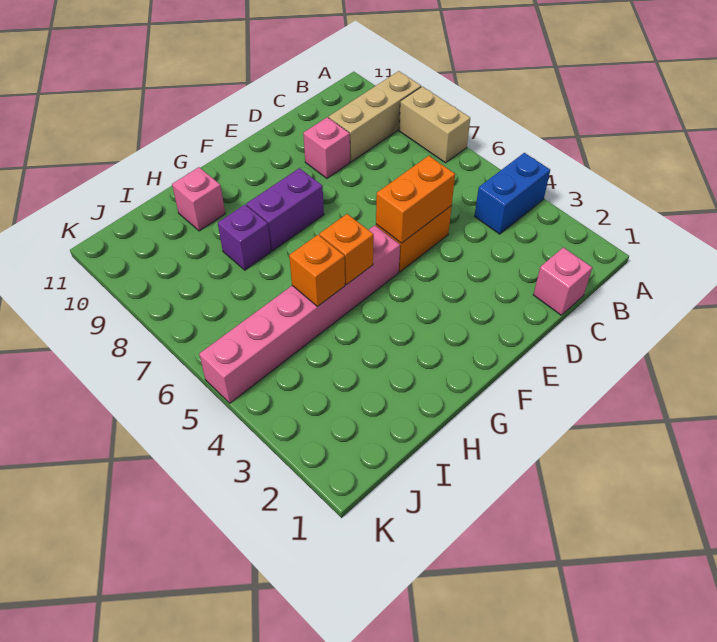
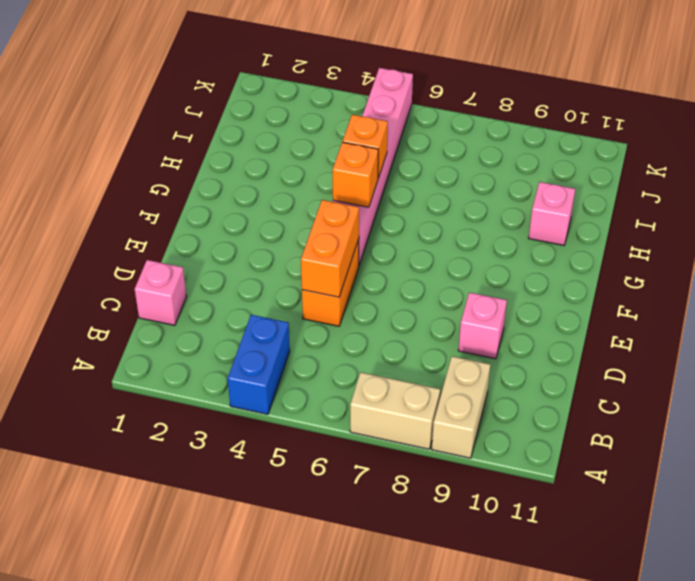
tan 1x3 brick [329,71,421,162] -> tan 1x2 brick [432,356,490,458]
purple 1x2 brick [246,168,324,251] -> none
purple 1x1 brick [218,205,271,270] -> none

